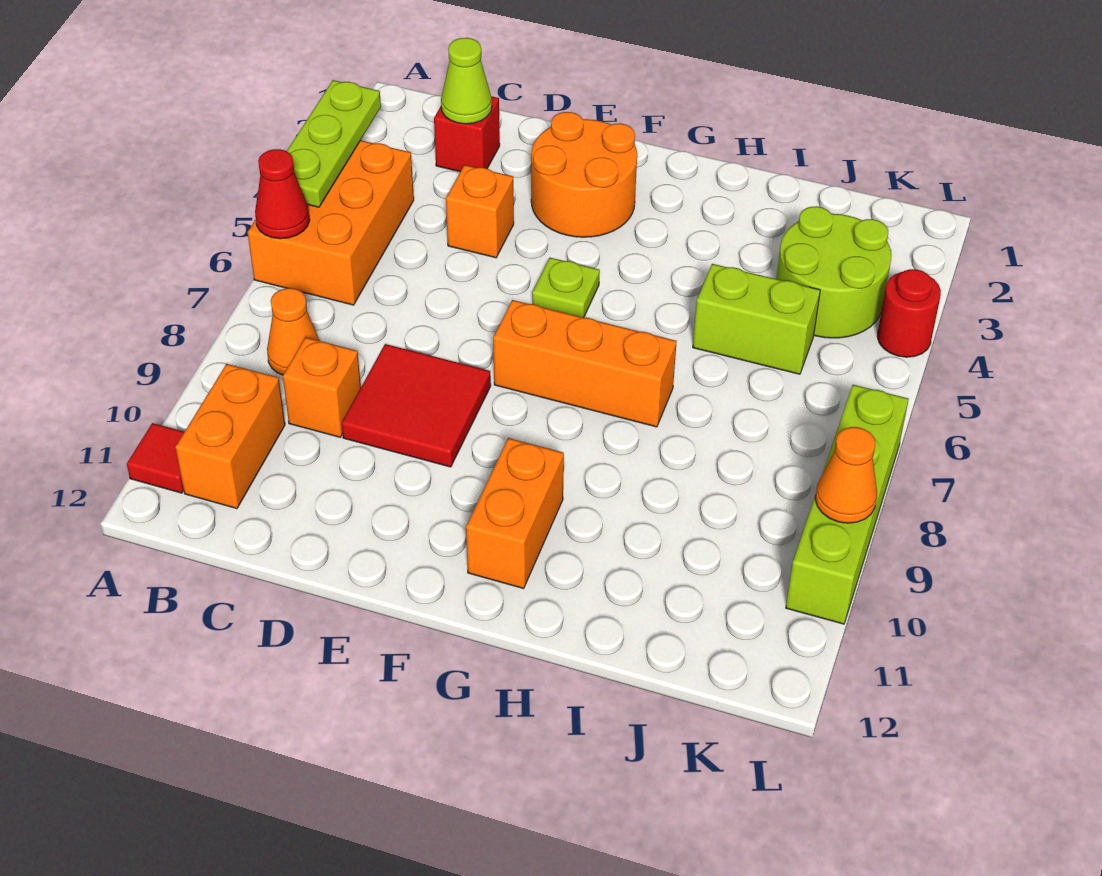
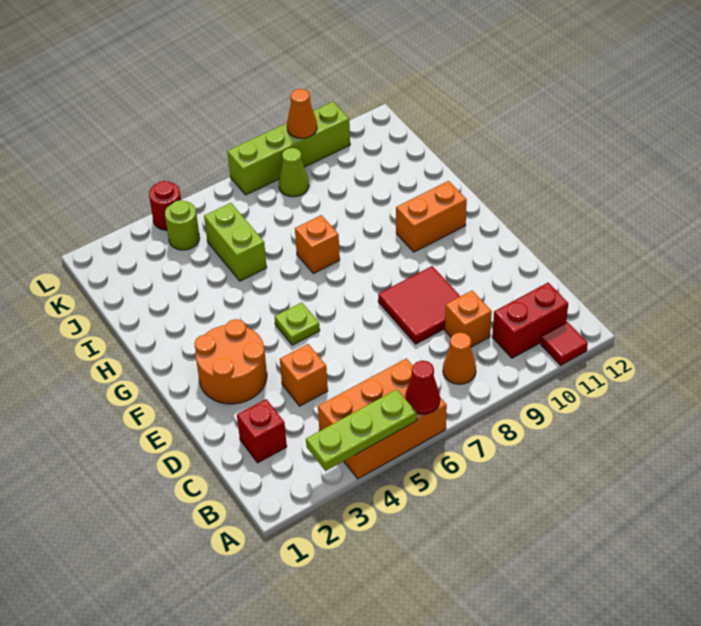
orange 1x2 brick [175,364,285,509] -> red 1x2 brick [492,283,568,358]
lime 1x1 cone [441,38,492,124] -> lime 1x1 cone moved to [279,148,309,197]
orange 1x3 brick [493,300,677,427] -> orange 1x1 brick [295,215,340,274]
lime 2x2 round brick [776,206,891,338] -> lime 1x1 round brick [165,200,200,250]

